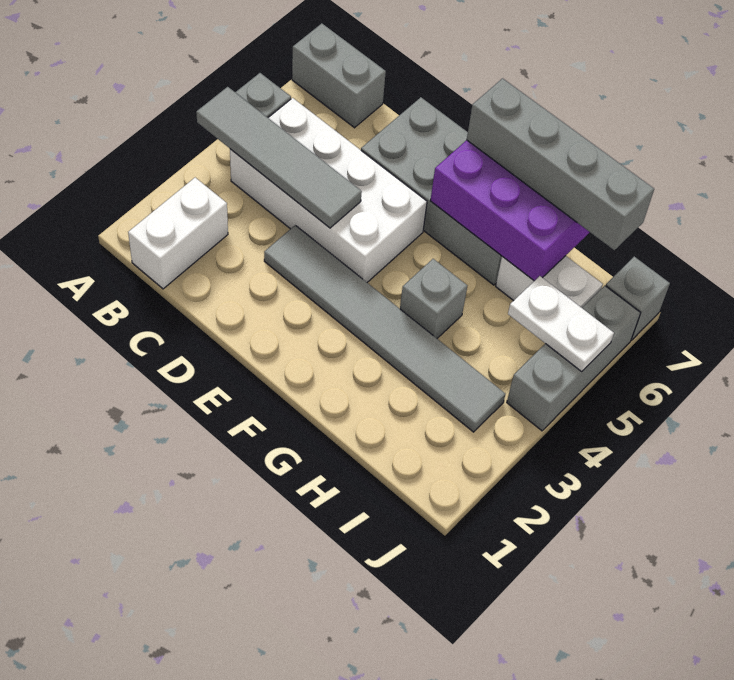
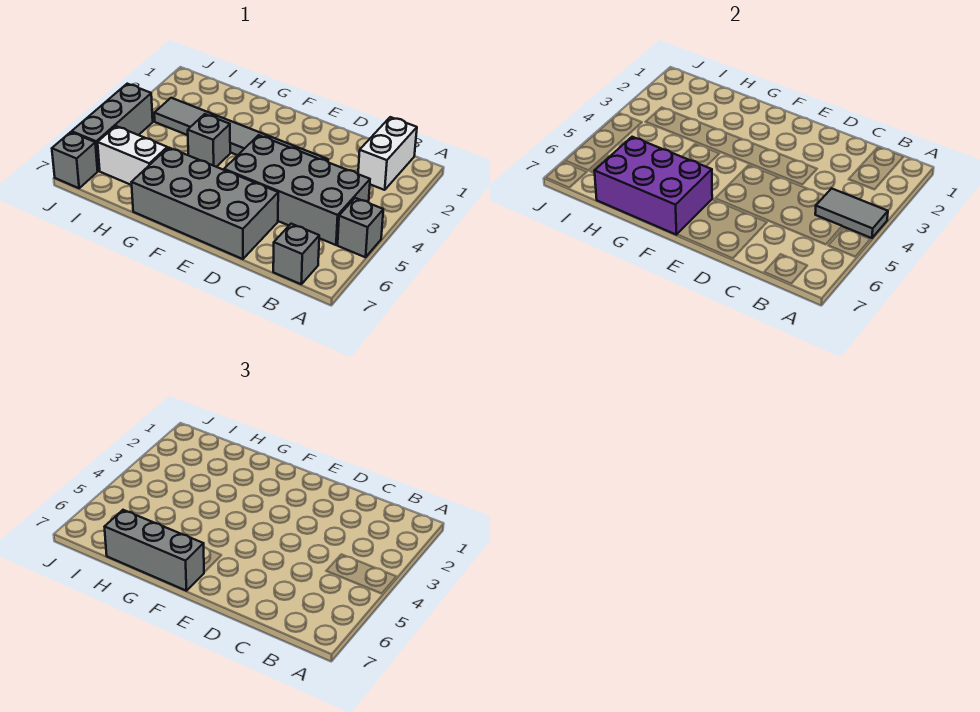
grey 1x4 tile [196,87,362,228] -> grey 1x2 tile [815,188,888,238]
grey 1x2 brick [292,23,386,128] -> grey 1x1 brick [273,224,319,284]
white 2x4 brick [230,98,427,282] -> grey 2x4 brick [224,135,370,245]
grey 1x4 brick [467,78,654,250] -> grey 1x3 brick [105,510,204,591]
white 1x2 plate [508,276,614,372] -> none

